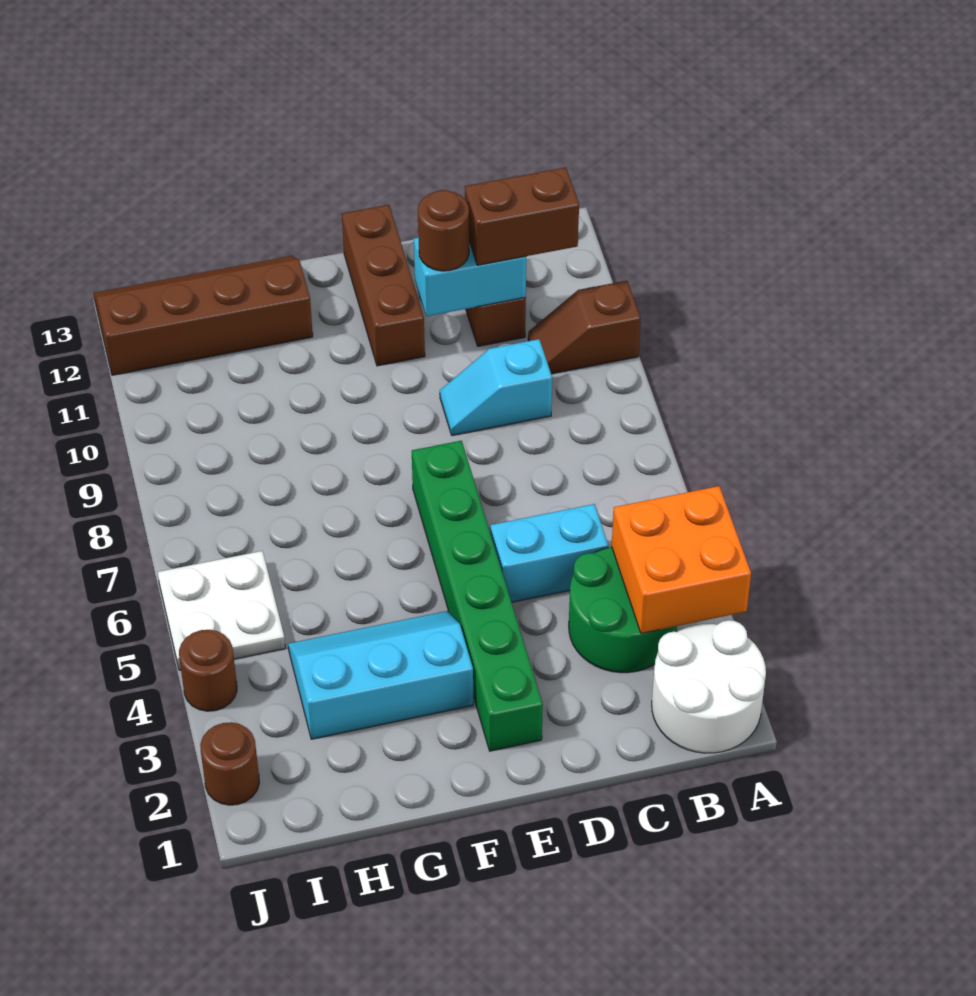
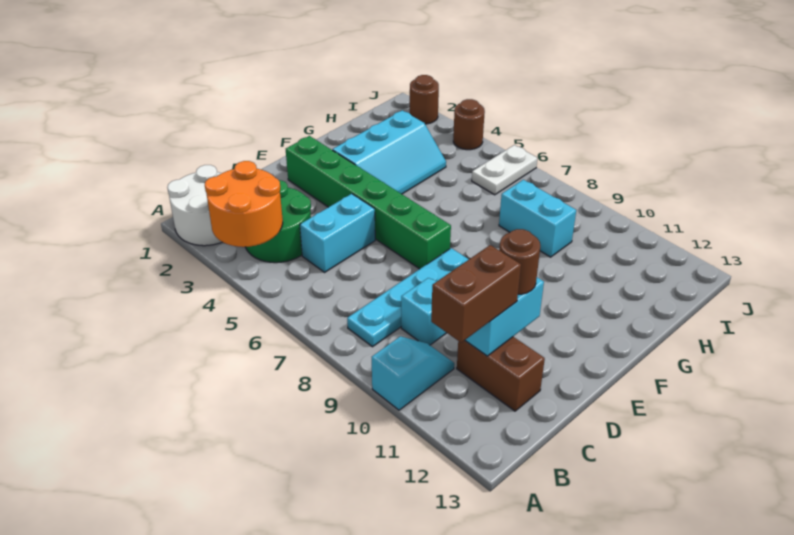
orange 2x2 brick [612,486,751,633] -> orange 2x2 round brick [205,161,283,247]
brown 1x2 slope [528,281,641,374] -> cyan 1x2 slope [372,336,454,410]
none -> cyan 1x4 plate [347,248,469,347]
brown 1x3 brick [342,205,425,366] -> none
brown 2x4 slope [94,256,313,375] -> none
none -> cyan 1x2 brick [499,180,576,257]
white 2x2 plate [158,551,285,670] -> white 1x2 plate [472,145,537,195]

